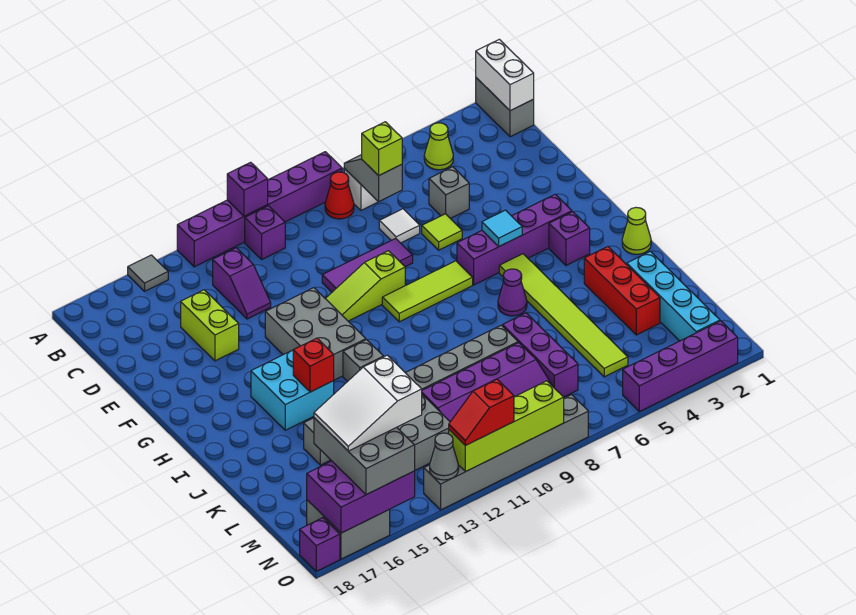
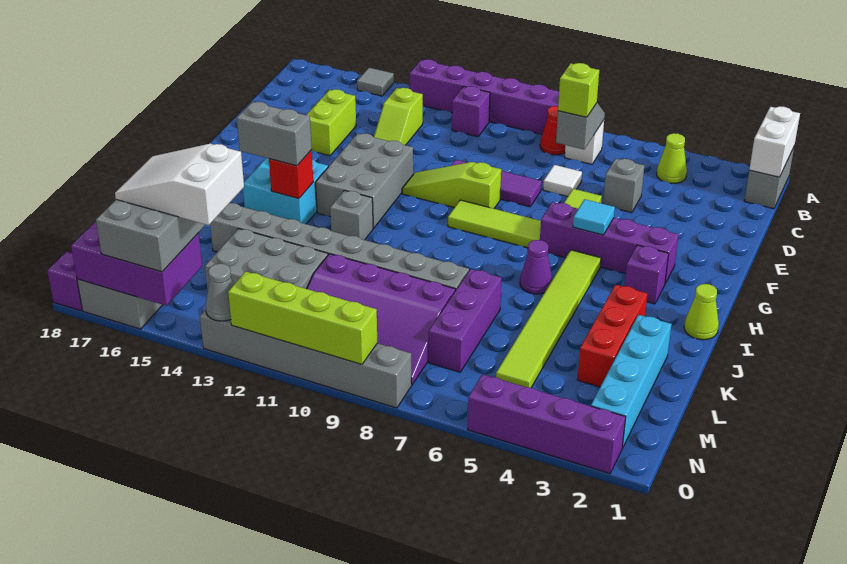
purple 1x1 brick [227,162,268,216] -> none
purple 1x2 slope [213,248,271,319] -> lime 1x2 slope [374,88,423,145]
none -> grey 1x2 brick [237,102,312,166]
red 1x2 slope [449,379,514,445] -> none

